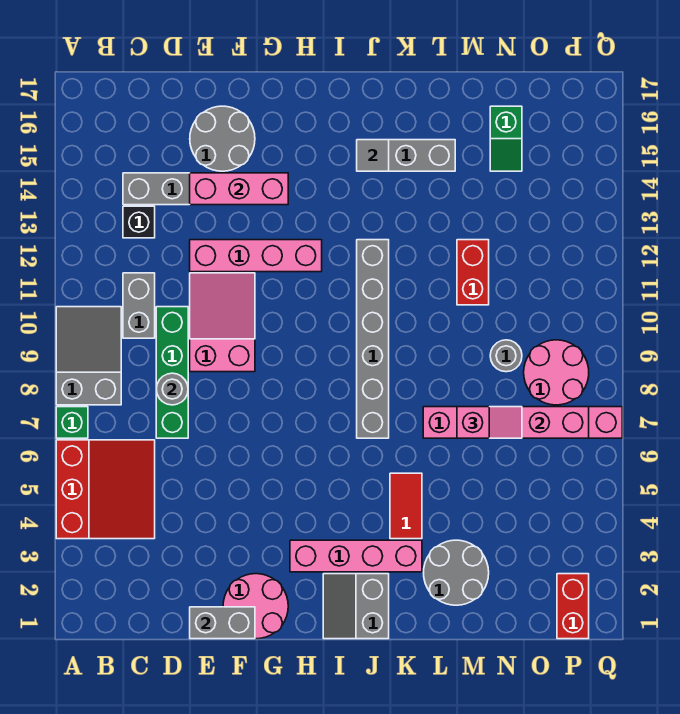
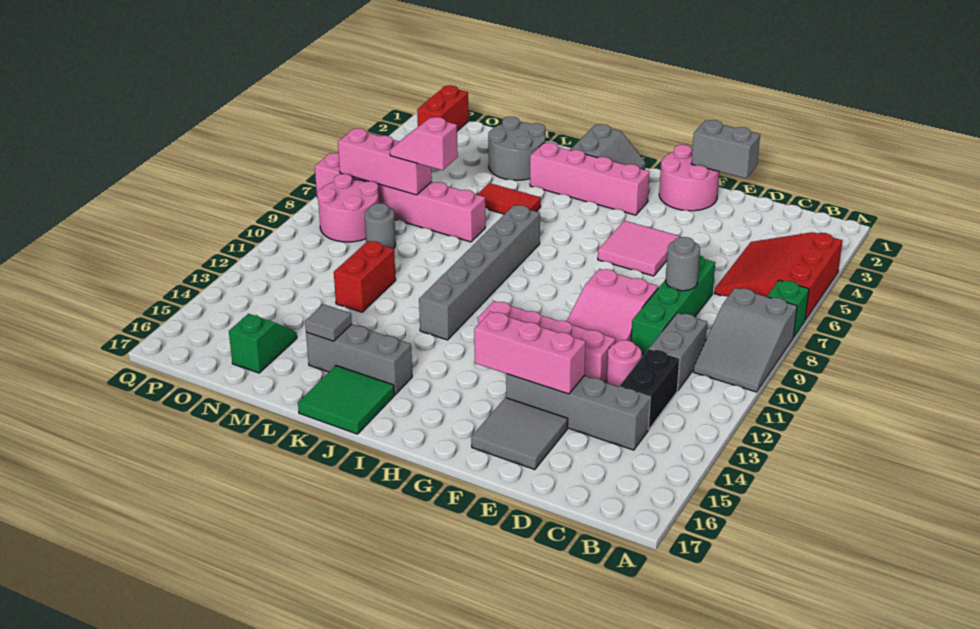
black 1x1 brick [123,206,155,238] -> black 1x2 brick [619,349,680,430]
none -> pink 1x1 round brick [607,340,642,387]
grey 2x2 round brick [190,106,255,171] -> grey 2x2 tile [471,398,568,470]
none -> pink 2x2 tile [598,221,680,276]
grey 1x1 tile [357,140,389,171] -> grey 1x1 tile moved to [305,304,352,341]
none -> green 2x2 tile [298,366,394,434]
red 1x2 tile [390,473,422,539] -> red 1x2 tile turned to [477,183,541,214]

